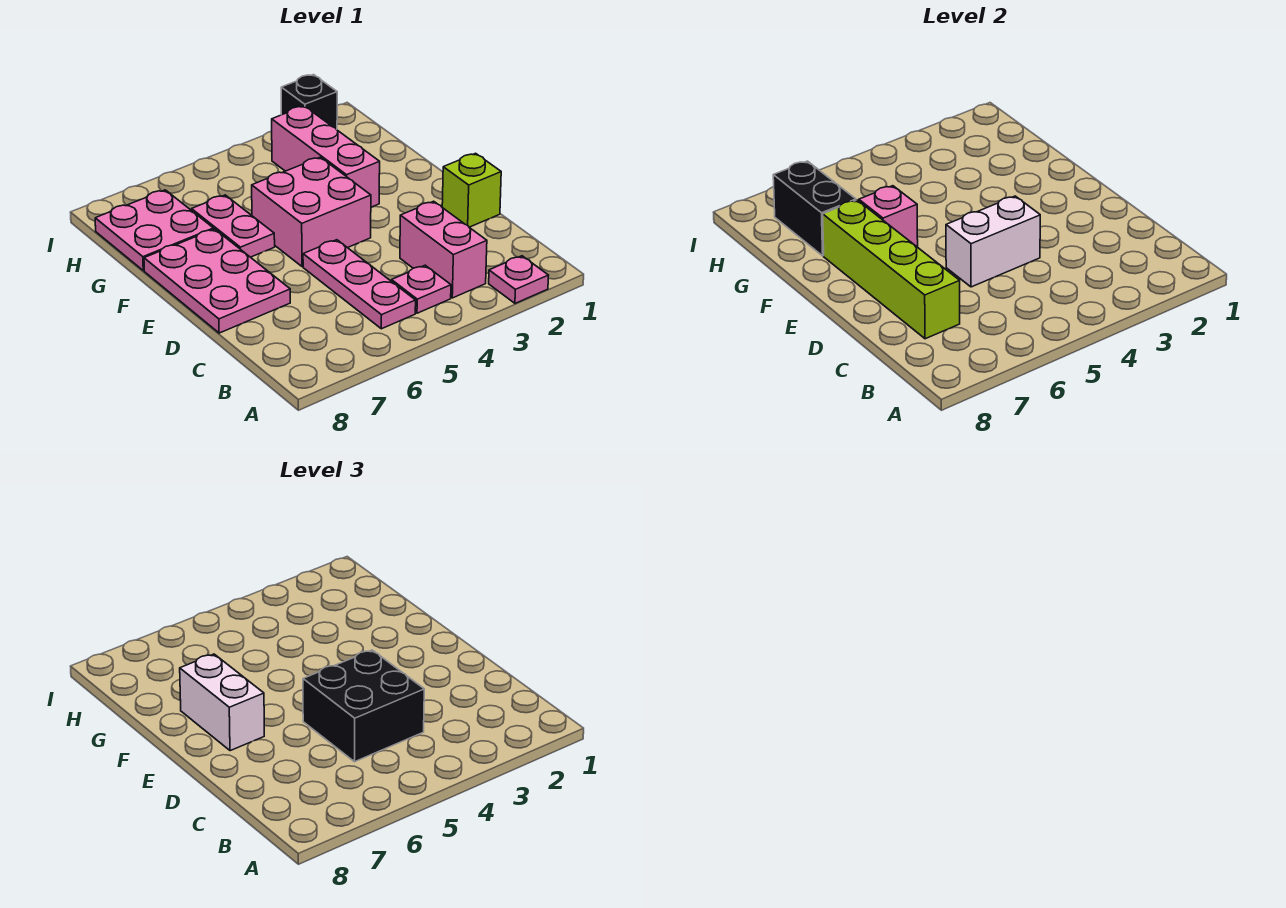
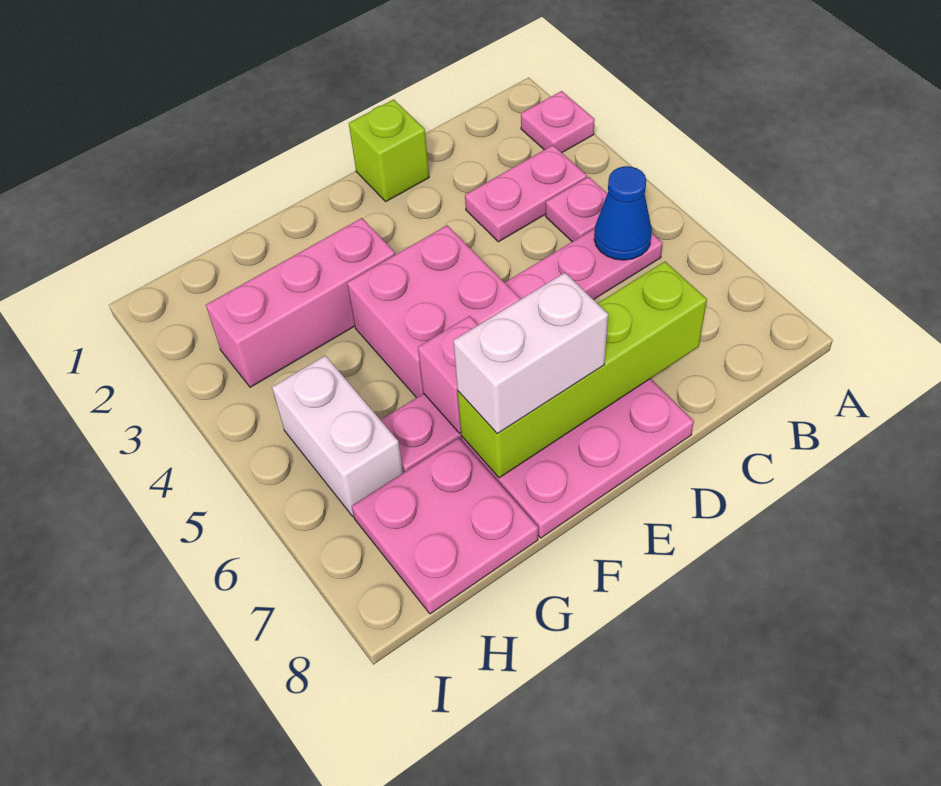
pink 1x2 brick [400,201,487,298] -> pink 1x2 plate [465,145,587,242]
none -> blue 1x1 cone [594,166,652,260]
black 2x2 brick [303,650,424,762] -> none
white 1x2 brick [946,196,1040,287] -> white 1x2 brick moved to [272,356,403,516]
black 1x2 brick [773,161,856,256] -> none
black 1x1 brick [281,75,337,129] -> none

